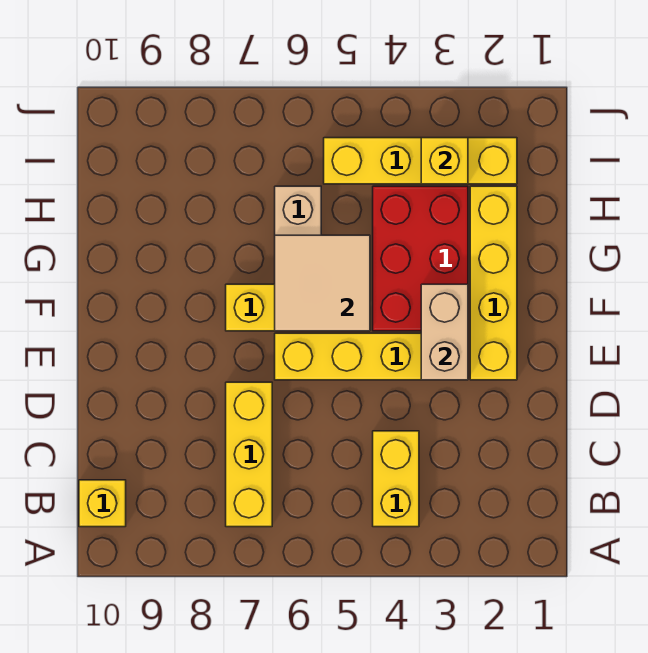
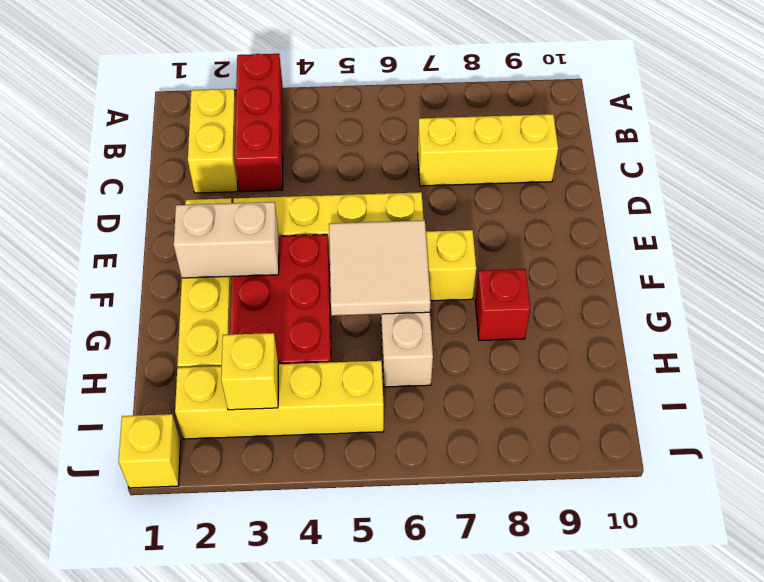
none -> red 1x3 brick [235,54,283,192]
yellow 1x2 brick [373,431,419,527] -> yellow 1x2 brick moved to [188,89,238,193]
yellow 1x3 brick [226,382,272,527] -> yellow 1x3 brick turned to [418,114,558,186]
yellow 1x1 brick [79,480,126,527] -> yellow 1x1 brick moved to [119,414,181,488]
tan 1x2 brick [421,284,468,380] -> tan 1x2 brick turned to [174,202,279,278]
none -> red 1x1 brick [475,269,530,341]

